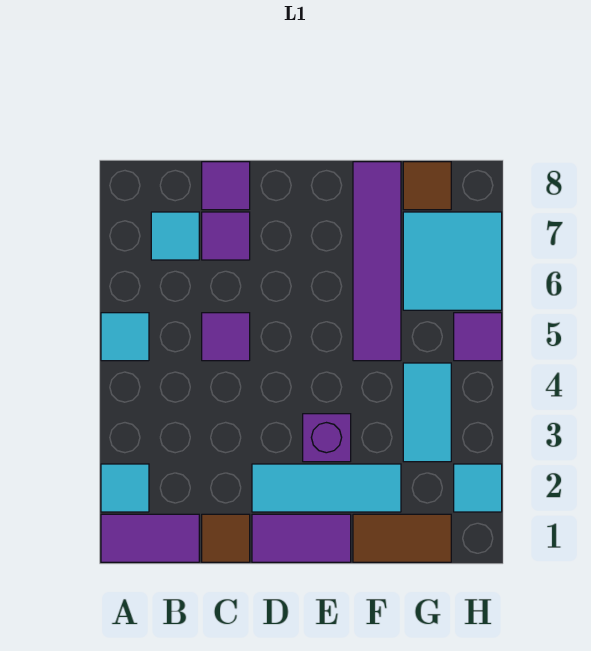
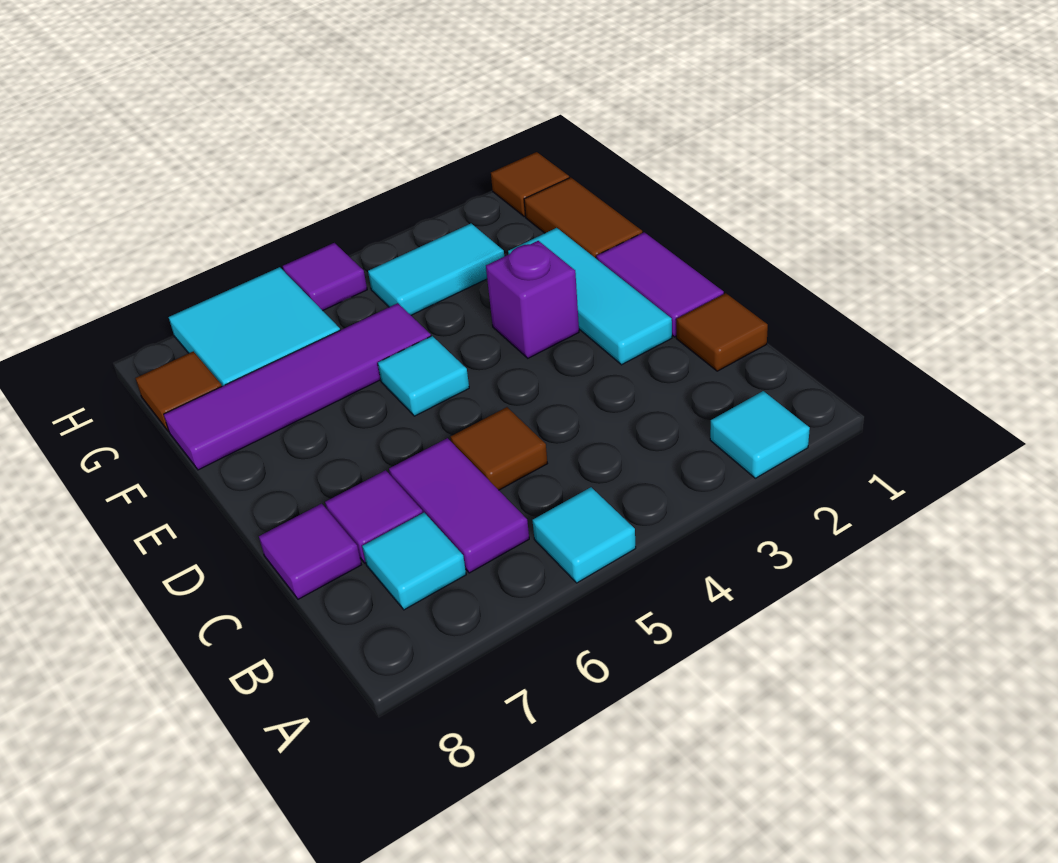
purple 1x2 tile [101,514,199,562] -> purple 1x2 tile moved to [389,438,529,573]
purple 1x1 tile [202,313,250,361] -> brown 1x1 tile [451,407,547,490]
none -> brown 1x1 tile [491,152,569,217]
cyan 1x1 tile [454,464,502,512] -> cyan 1x1 tile moved to [378,336,469,416]

